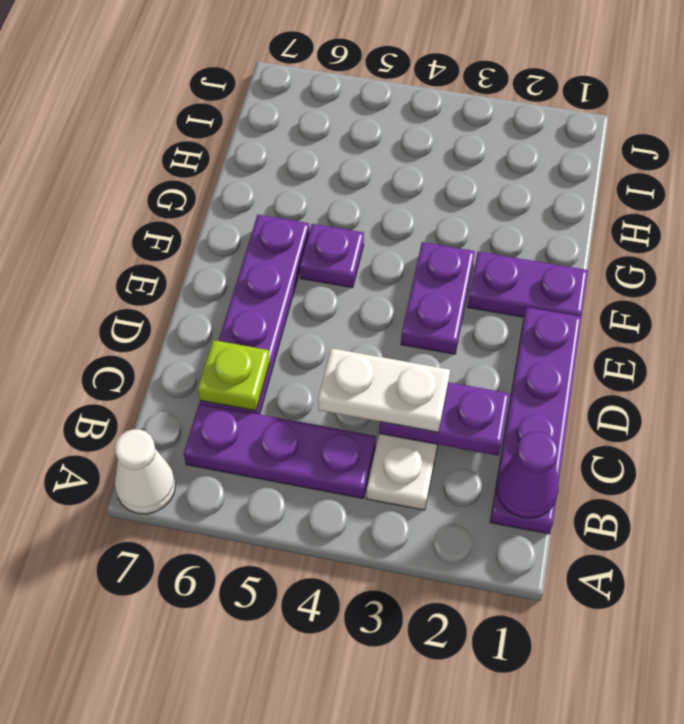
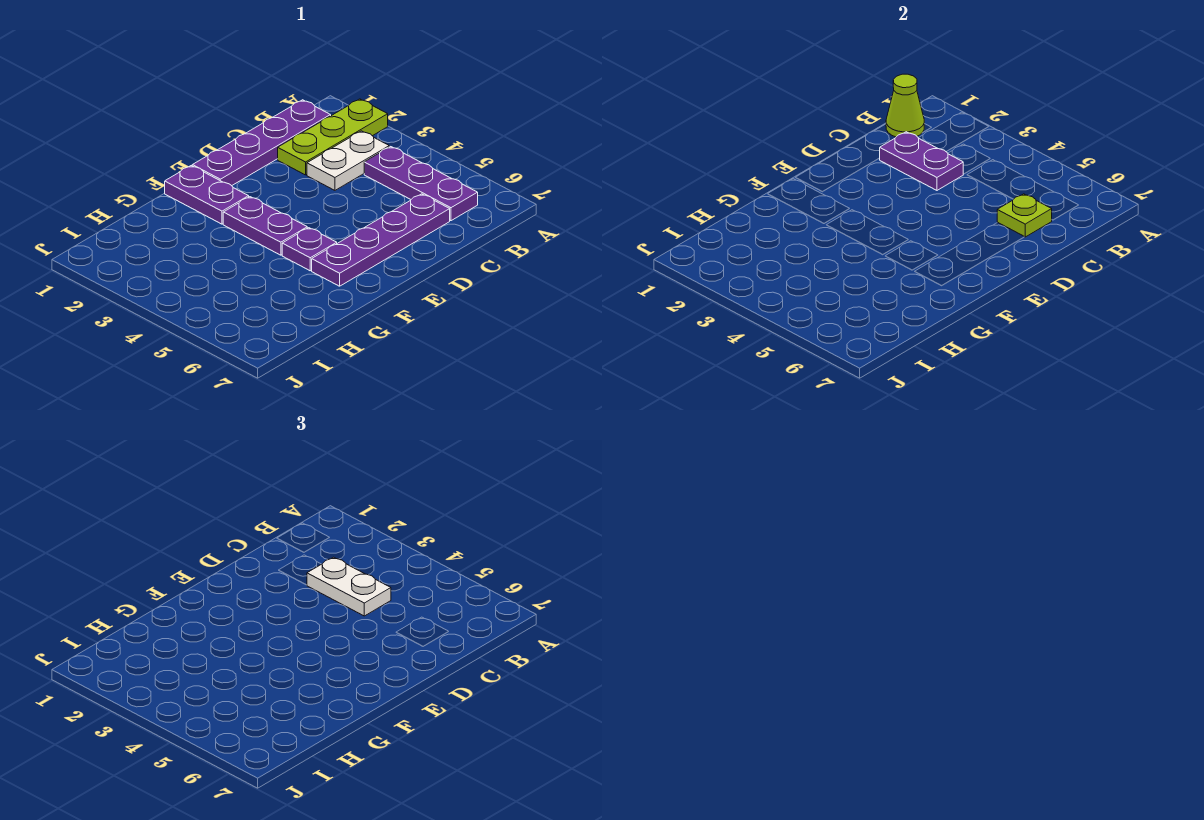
none -> lime 1x3 plate [278,99,388,175]
white 1x1 cone [115,429,176,514] -> none
purple 1x1 cone [497,432,559,518] -> lime 1x1 cone [886,74,924,137]
purple 1x2 plate [401,242,475,354] -> purple 1x2 plate turned to [223,197,307,255]

